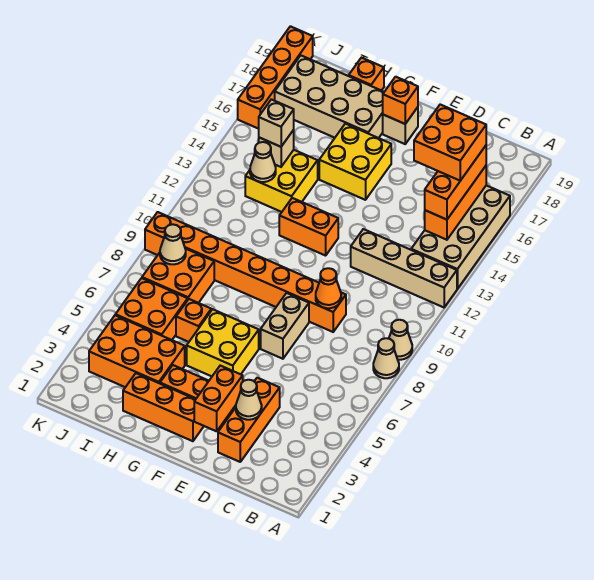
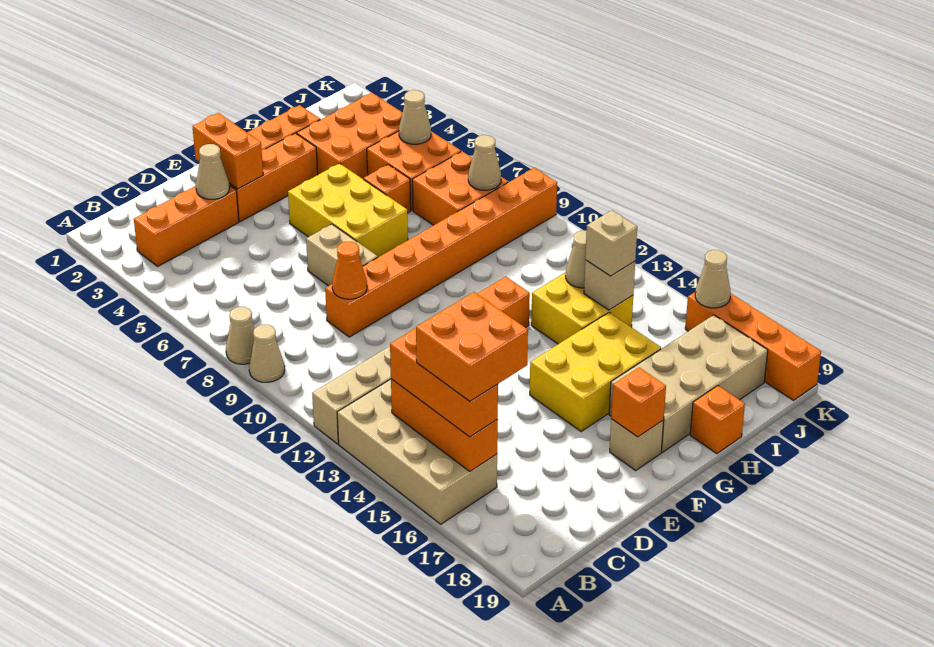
orange 1x3 brick [218,378,280,462] -> orange 1x3 brick turned to [134,185,239,266]
yellow 2x2 brick [187,309,259,376] -> yellow 2x3 brick [288,163,408,257]
yellow 2x2 brick [319,124,391,200] -> yellow 2x3 brick [530,312,661,432]
none -> tan 1x1 cone [399,90,431,144]
none -> tan 1x1 cone [695,250,731,308]

